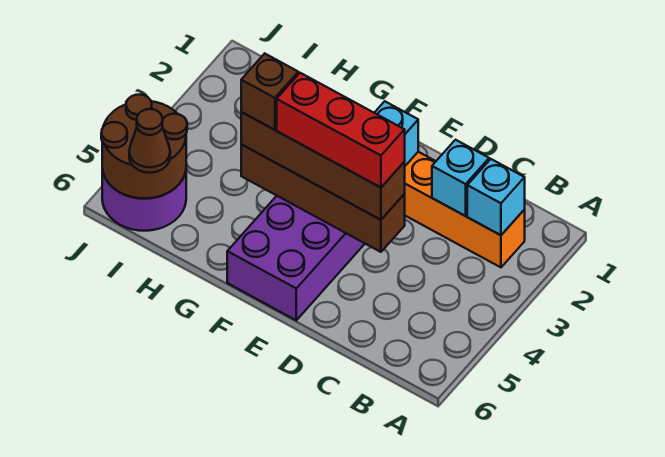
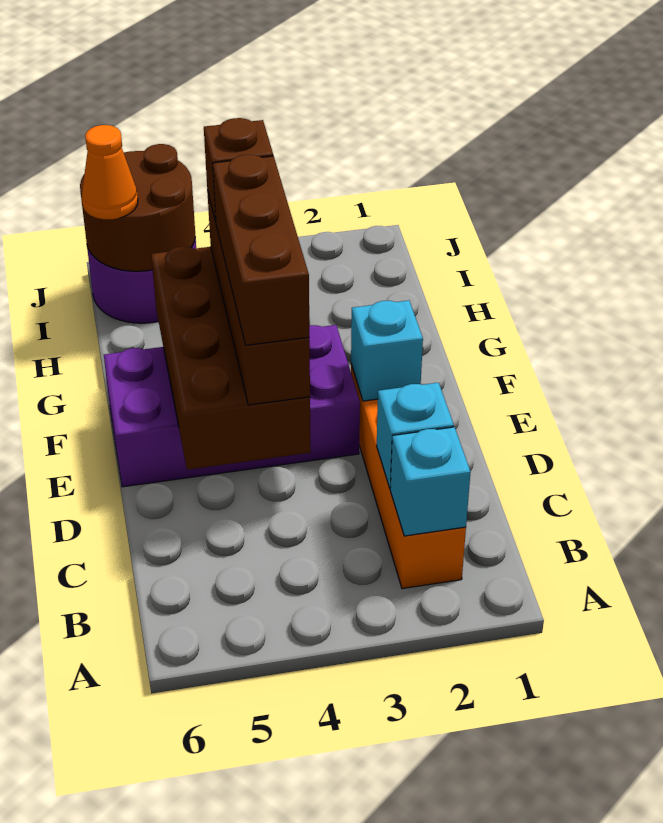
brown 1x4 brick [241,144,405,252] -> brown 2x4 brick [151,247,311,470]
red 1x3 brick [277,73,405,187] -> brown 1x3 brick [213,155,309,345]
brown 1x1 cone [129,109,170,173] -> orange 1x1 cone [82,125,138,220]

